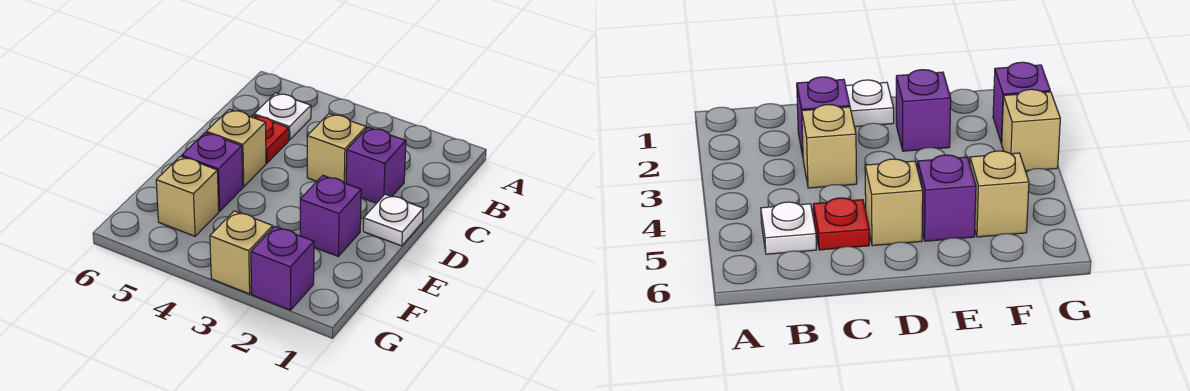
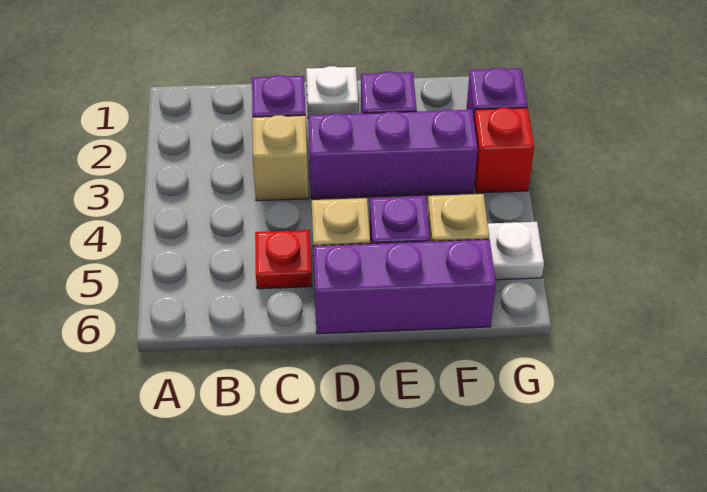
white 1x1 plate [254,93,311,140] -> white 1x1 plate moved to [488,222,544,280]
none -> purple 1x3 brick [308,110,478,199]
none -> purple 1x3 brick [313,239,496,334]
tan 1x1 brick [210,211,273,294] -> red 1x1 brick [474,108,534,193]

